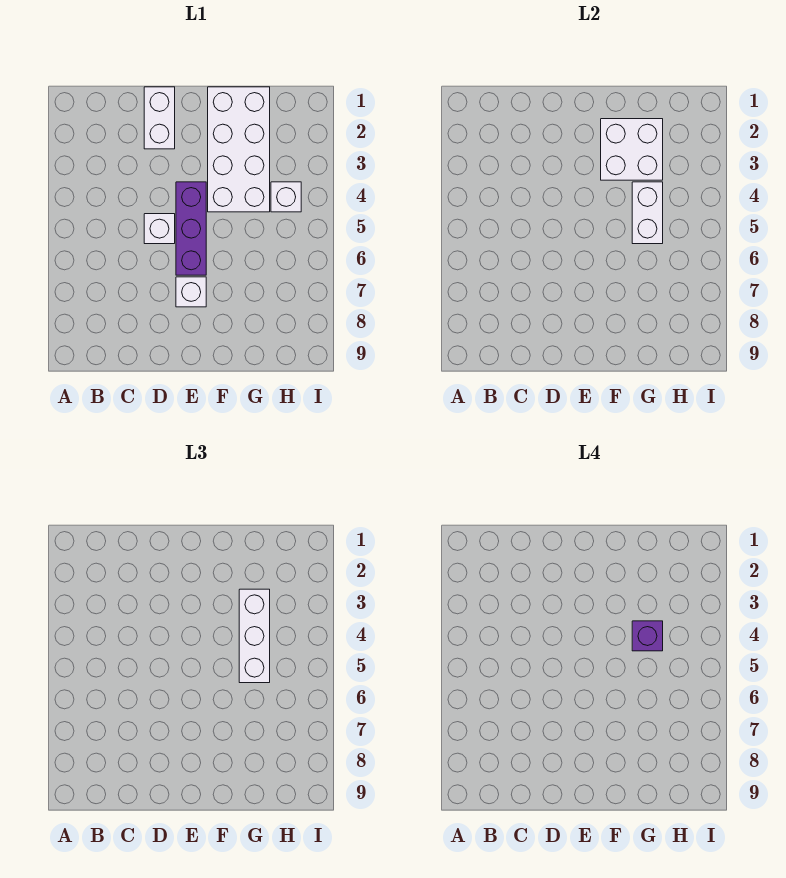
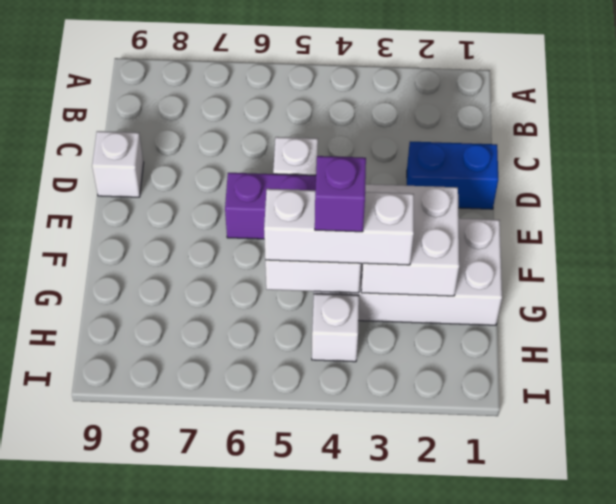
white 1x2 brick [144,87,175,149] -> blue 1x2 brick [407,141,498,209]
white 1x1 brick [176,277,206,307] -> white 1x1 brick moved to [92,131,144,197]

